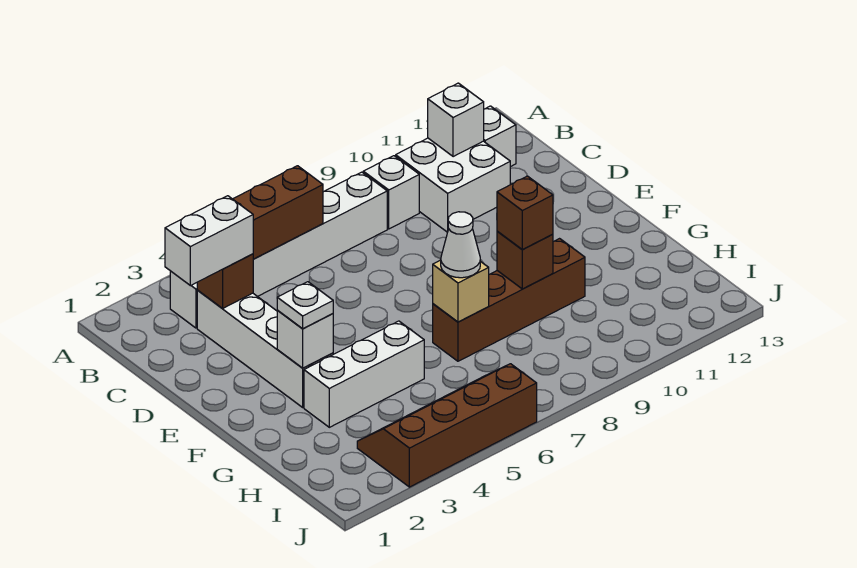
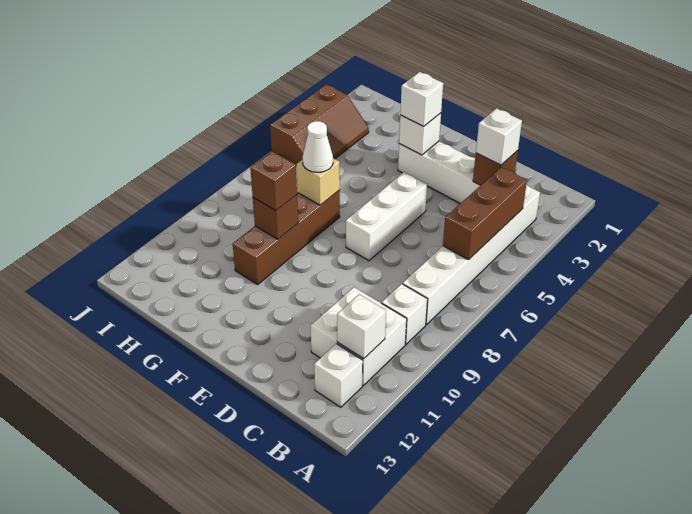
white 1x2 brick [165,196,253,286] -> white 1x1 brick [476,108,522,165]
white 1x1 plate [277,282,333,328] -> white 1x1 brick [400,72,443,126]
white 1x3 brick [304,321,424,427] -> white 1x3 brick moved to [346,172,427,261]
brown 2x4 slope [357,364,537,487] -> brown 2x3 slope [270,84,369,164]

